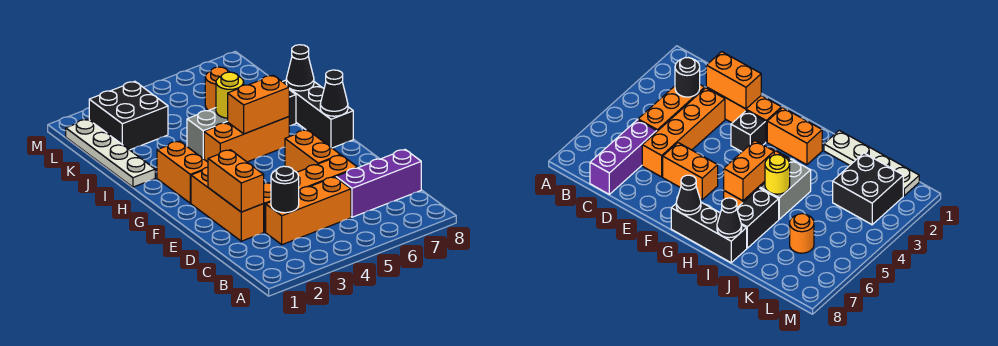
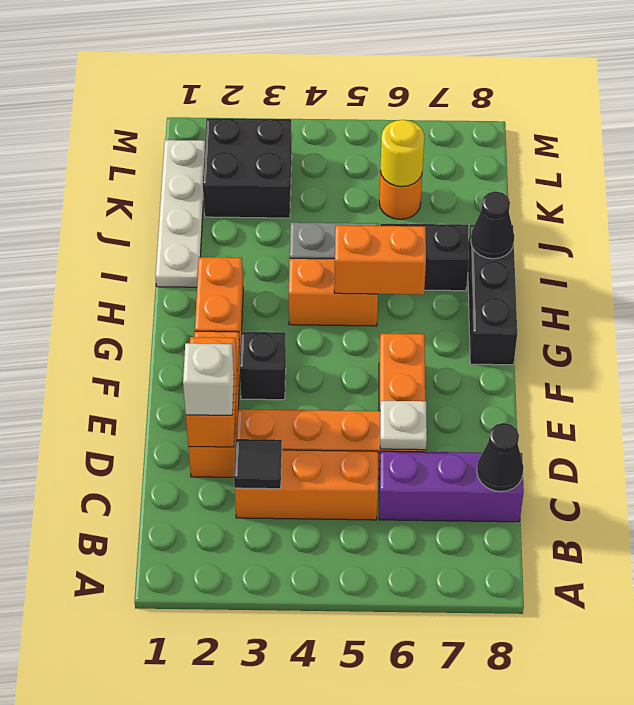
black 1x1 round brick [271,166,299,213] -> black 1x1 tile [234,439,282,489]
none -> white 1x1 brick [183,343,234,415]
none -> white 1x1 plate [380,401,427,450]
black 1x1 cone [320,70,348,116] -> black 1x1 cone moved to [477,423,524,492]
orange 1x3 brick [204,117,289,162] -> orange 1x2 brick [289,258,378,326]
yellow 1x1 round brick [216,72,244,118] -> yellow 1x1 round brick moved to [380,120,424,187]

